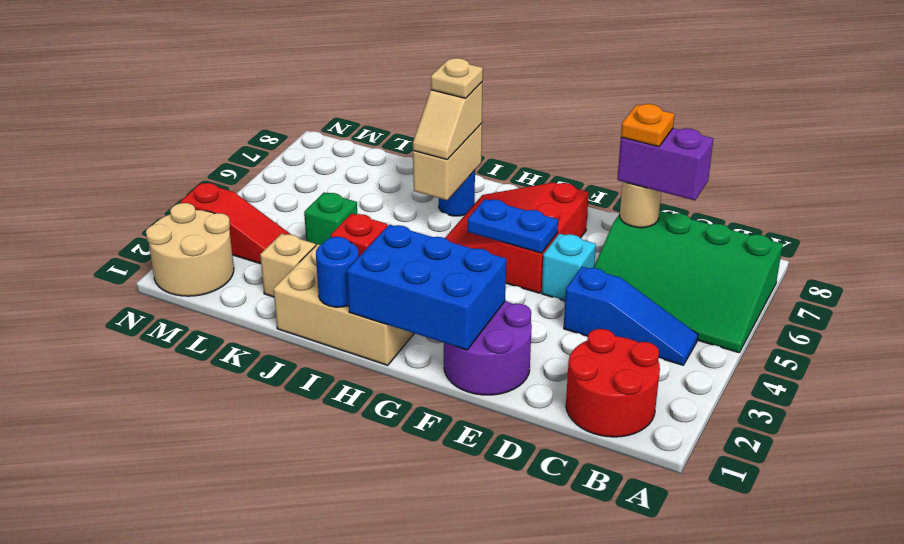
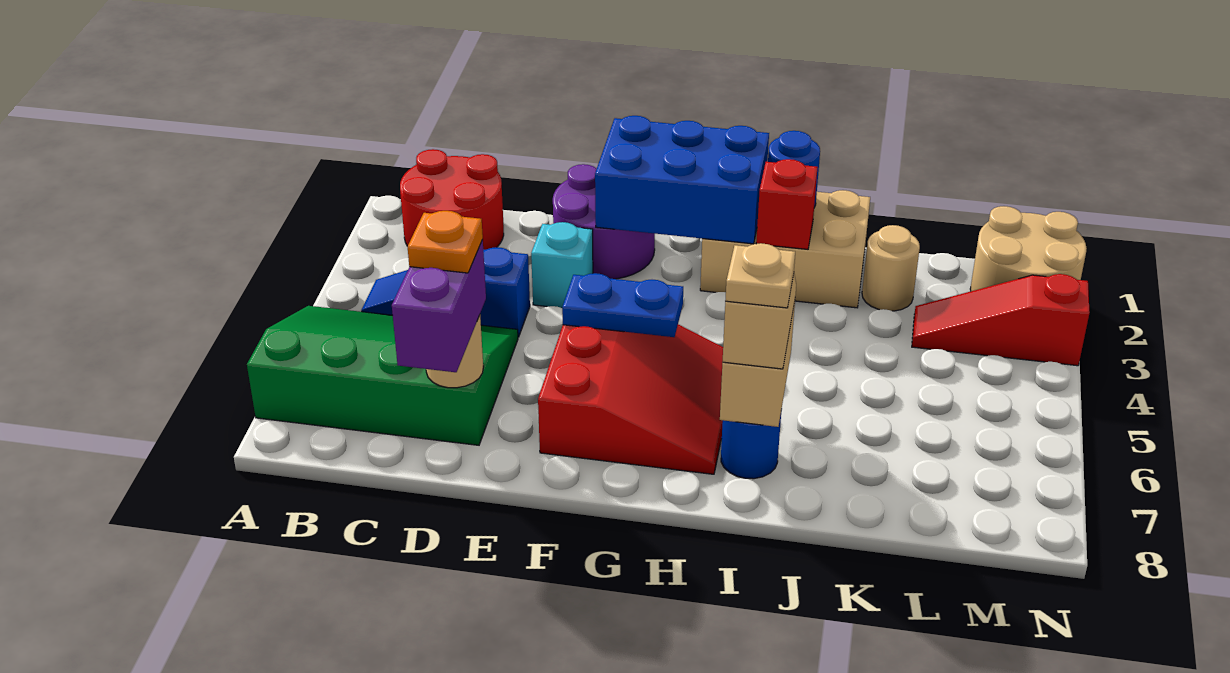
purple 1x2 brick [617,128,713,200] -> purple 1x2 brick turned to [392,240,486,372]
cyan 1x1 brick [542,234,596,301] -> cyan 1x1 brick moved to [531,222,593,308]
tan 1x1 brick [260,234,316,297] -> tan 1x1 round brick [862,225,920,311]
green 1x1 brick [304,193,357,245] -> none

